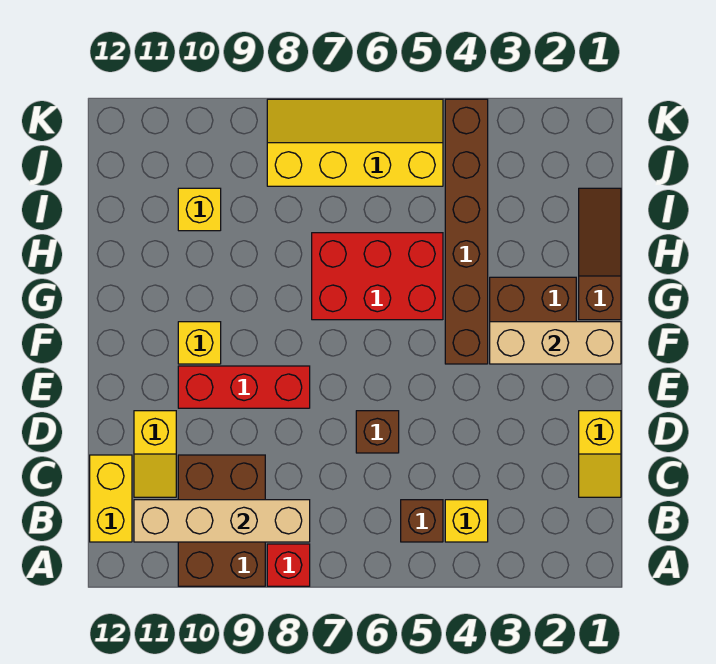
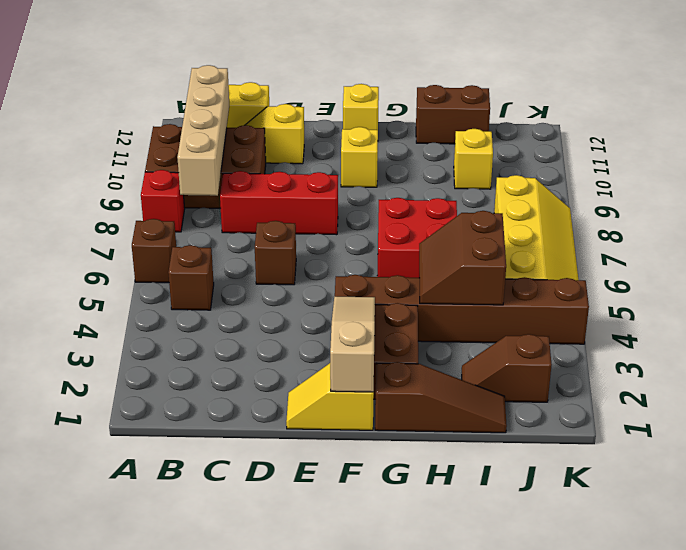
none -> brown 1x1 brick [132,219,176,283]
yellow 1x1 brick [445,500,488,542] -> yellow 1x1 brick moved to [343,84,379,130]
yellow 1x2 slope [579,411,621,497] -> yellow 1x2 slope moved to [286,363,374,430]
red 1x3 brick [178,366,310,408] -> red 1x3 brick turned to [220,171,338,235]
tan 1x3 brick [490,322,621,364] -> tan 1x3 slope [330,296,375,392]
red 2x3 brick [312,233,443,320] -> red 2x2 brick [377,198,457,278]
none -> brown 2x2 slope [419,211,506,305]
none -> brown 1x2 brick [416,85,490,144]
none -> brown 1x2 slope [462,334,552,402]

